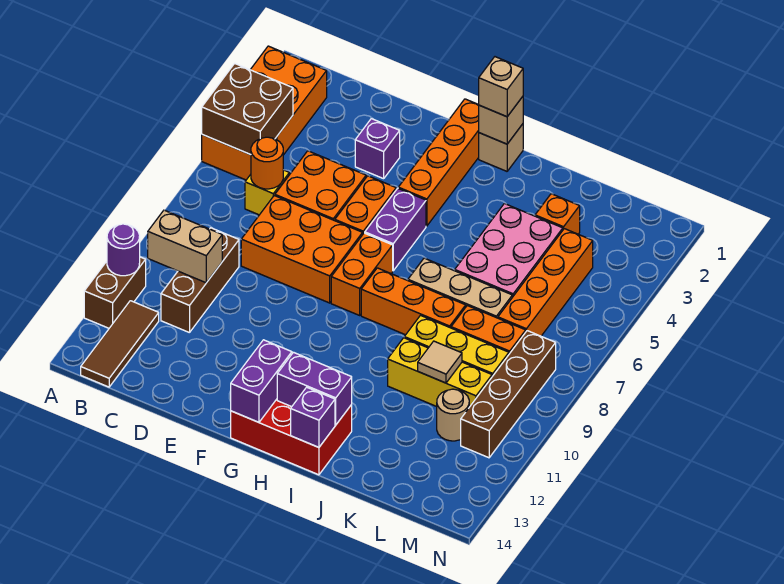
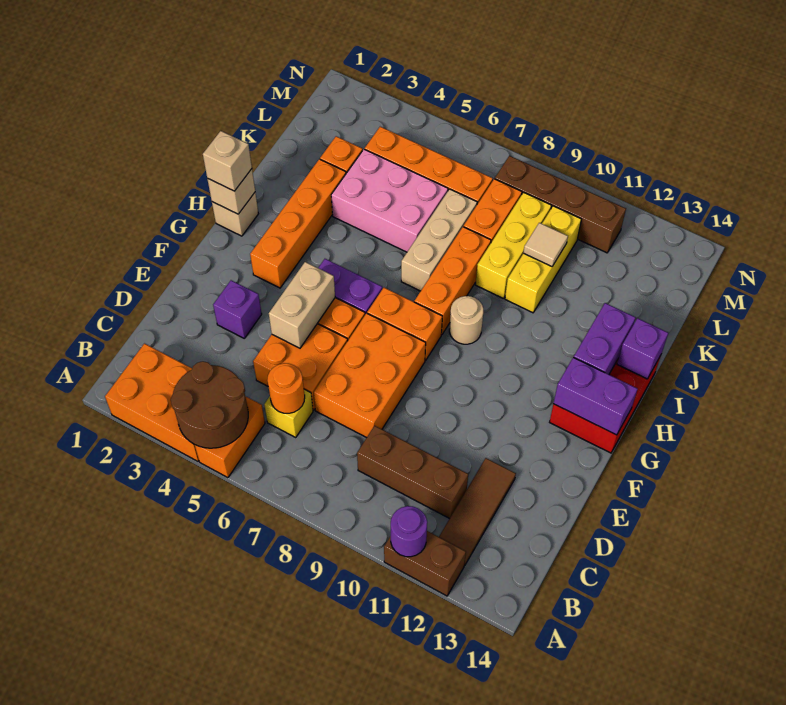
brown 2x2 brick [202,63,293,155] -> brown 2x2 round brick [171,361,248,448]
tan 1x2 brick [148,210,222,283] -> tan 1x2 brick moved to [269,262,335,348]
brown 1x3 tile [81,301,159,387] -> brown 1x3 tile turned to [439,458,516,565]
orange 1x4 brick [398,99,479,226] -> orange 1x4 brick turned to [250,159,346,288]
tan 1x1 round brick [437,389,469,441] -> tan 1x1 round brick moved to [449,296,483,344]

